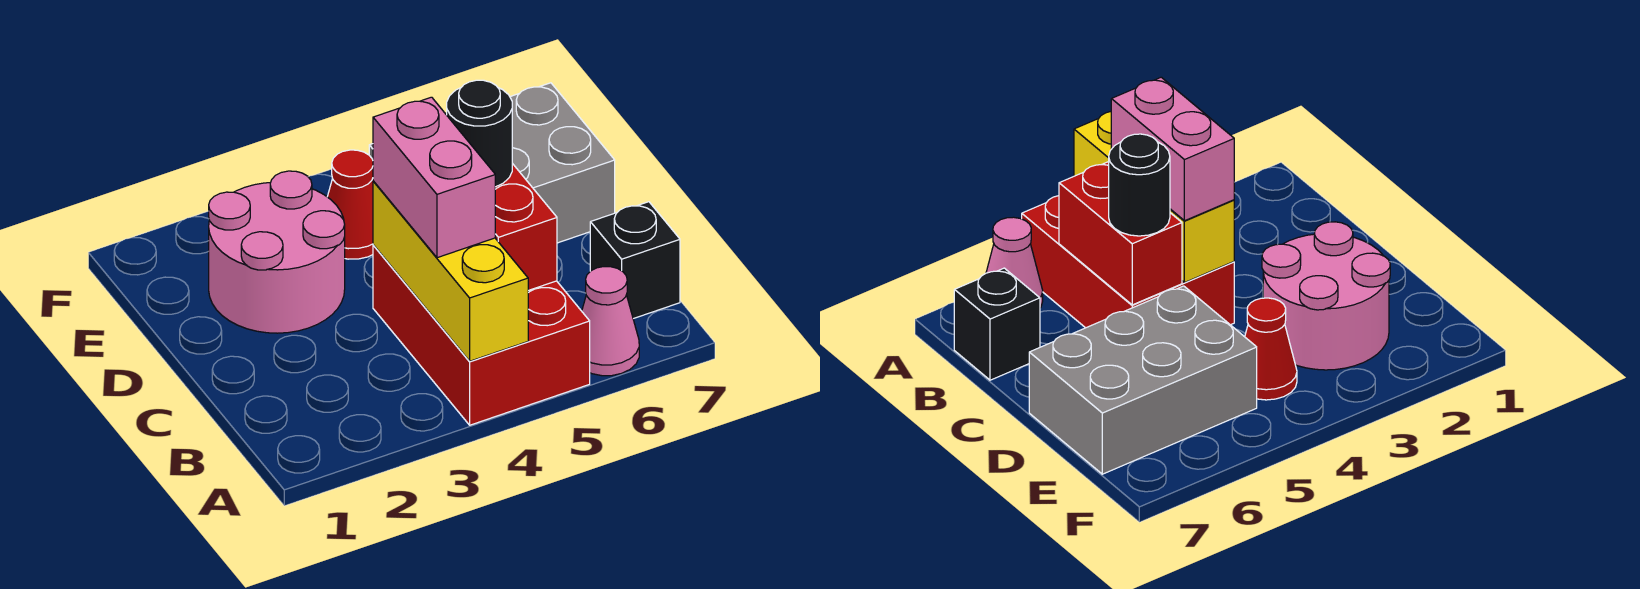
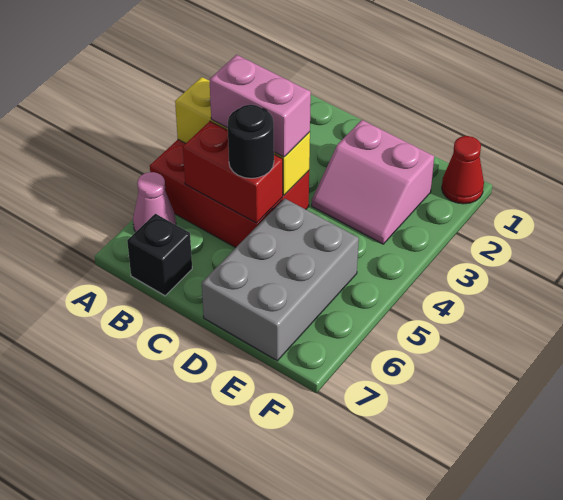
pink 2x2 round brick [209,171,345,333] -> pink 2x2 slope [312,120,434,244]
red 1x1 cone [327,150,373,259] -> red 1x1 cone moved to [442,136,484,204]

